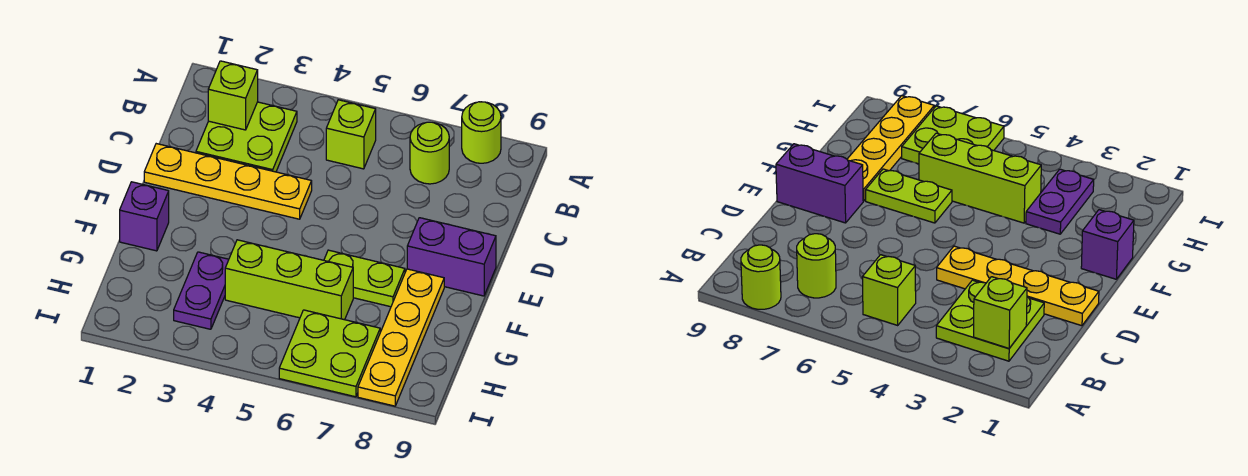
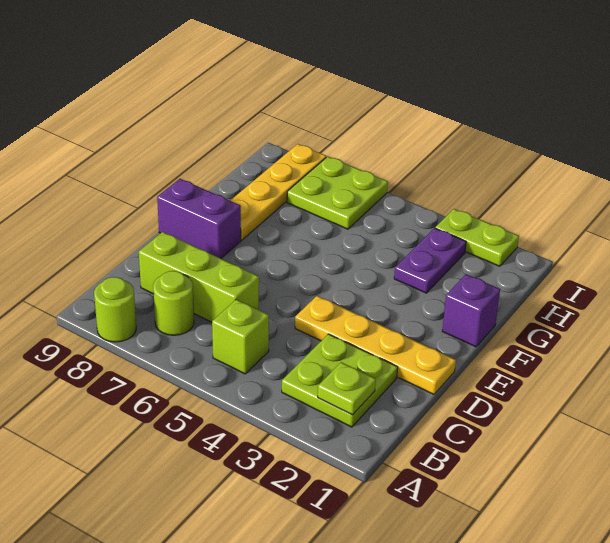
lime 1x1 brick [208,61,258,130] -> lime 1x1 plate [318,362,376,415]
lime 1x2 plate [324,250,405,307] -> lime 1x2 plate moved to [435,209,519,266]
lime 1x3 brick [225,240,353,320] -> lime 1x3 brick moved to [139,232,259,322]

